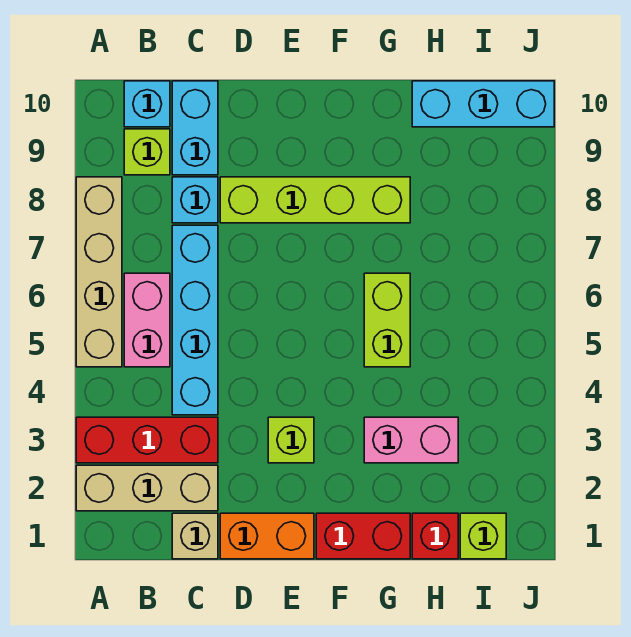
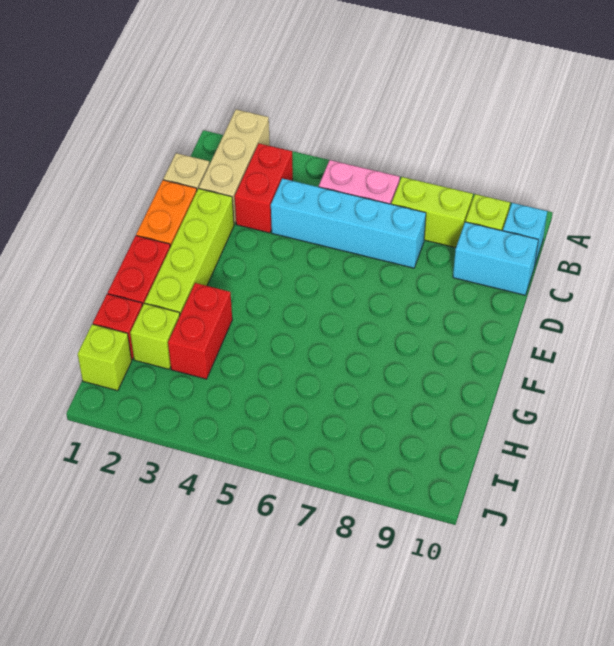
red 1x3 brick [76,417,218,463] -> red 1x2 brick [235,144,293,233]
tan 1x4 brick [76,177,122,367] -> none
cyan 1x1 brick [172,177,218,223] -> none
lime 1x4 brick [220,177,410,223] -> lime 1x4 brick moved to [145,189,234,315]
lime 1x1 brick [268,417,314,463] -> lime 1x1 brick moved to [130,303,180,369]
pink 1x2 brick [364,417,458,463] -> red 1x2 brick [168,283,232,379]
lime 1x2 brick [364,273,410,367] -> lime 1x2 brick moved to [391,177,473,248]
cyan 1x3 brick [412,81,554,127] -> none

